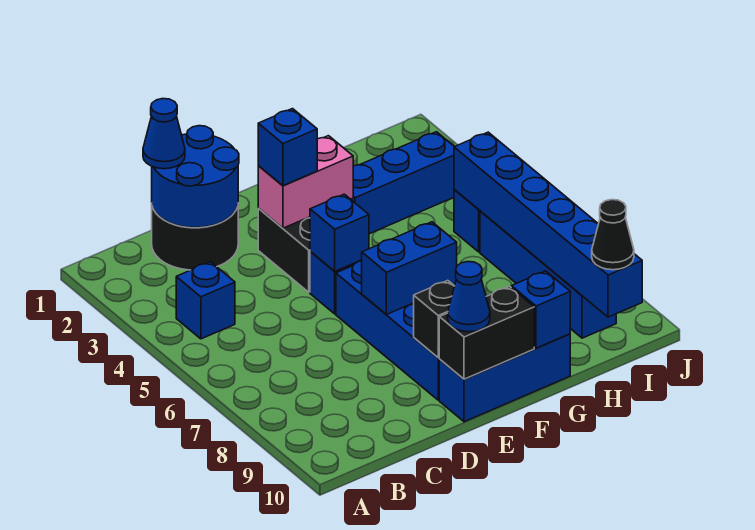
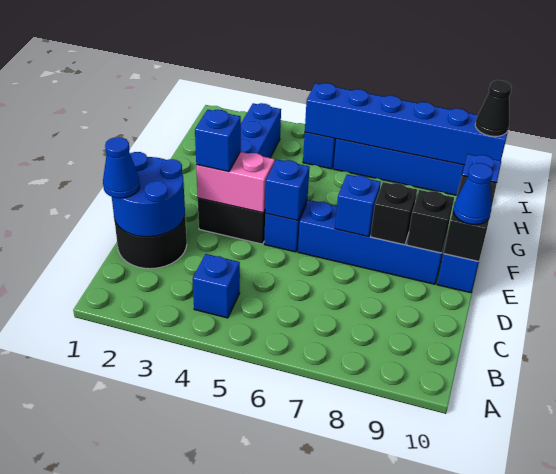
pink 1x2 brick [258,136,353,228] -> pink 1x2 brick turned to [196,152,275,213]
blue 1x2 brick [362,222,457,315] -> blue 1x1 brick [335,175,381,236]
none -> black 1x1 brick [371,182,417,245]

